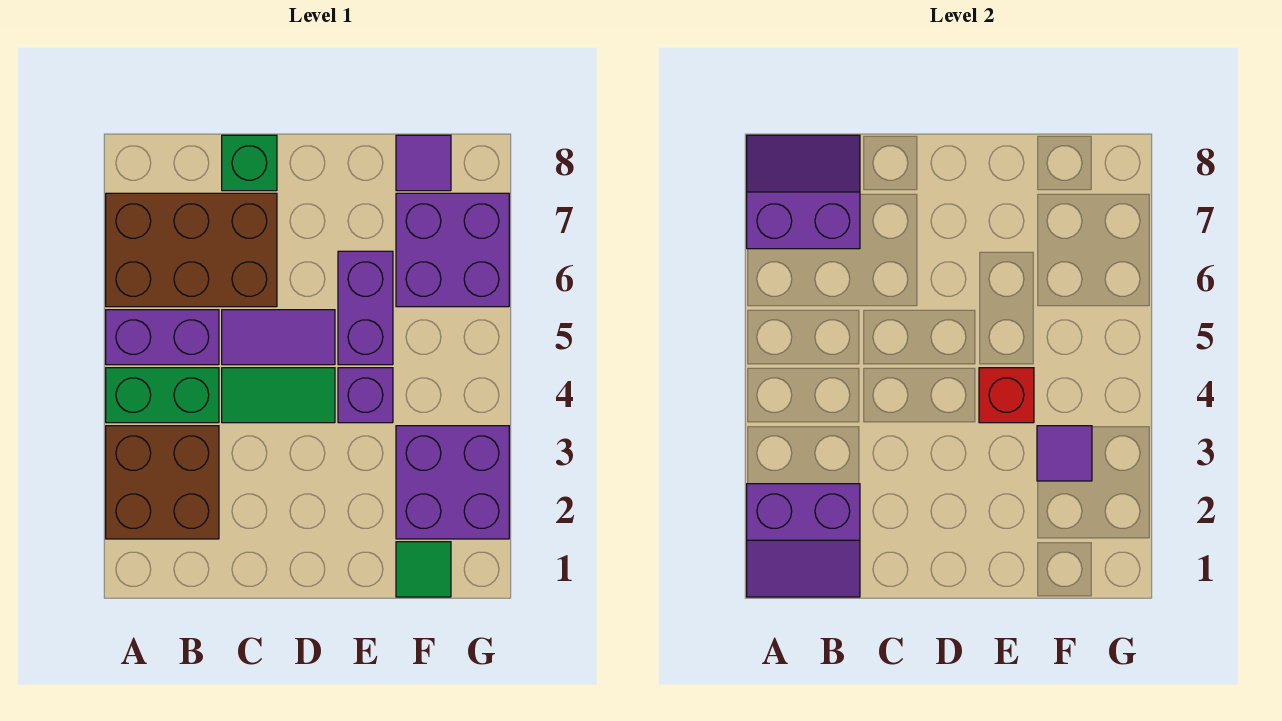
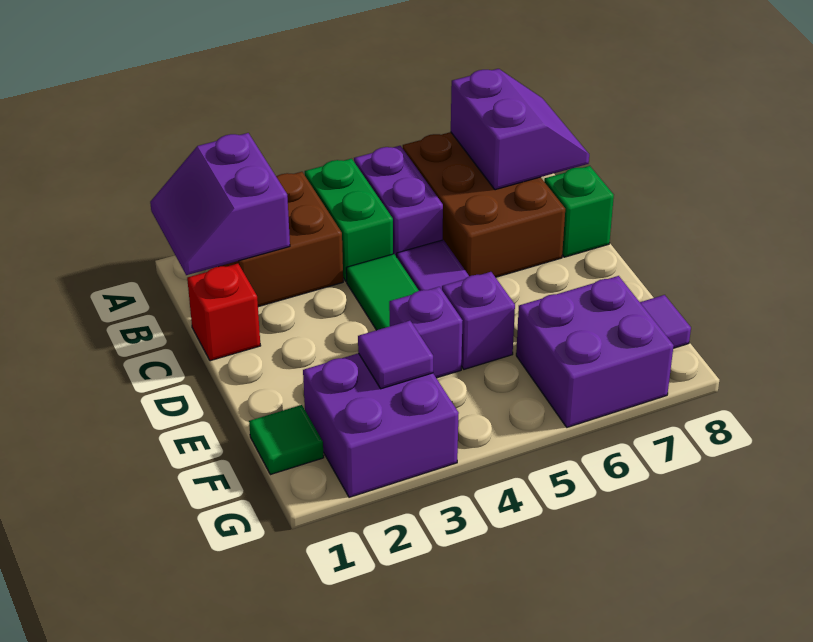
red 1x1 brick [979,368,1034,423] -> red 1x1 brick moved to [187,264,261,361]
purple 1x2 brick [338,251,393,365] -> purple 1x1 brick [442,272,515,369]

